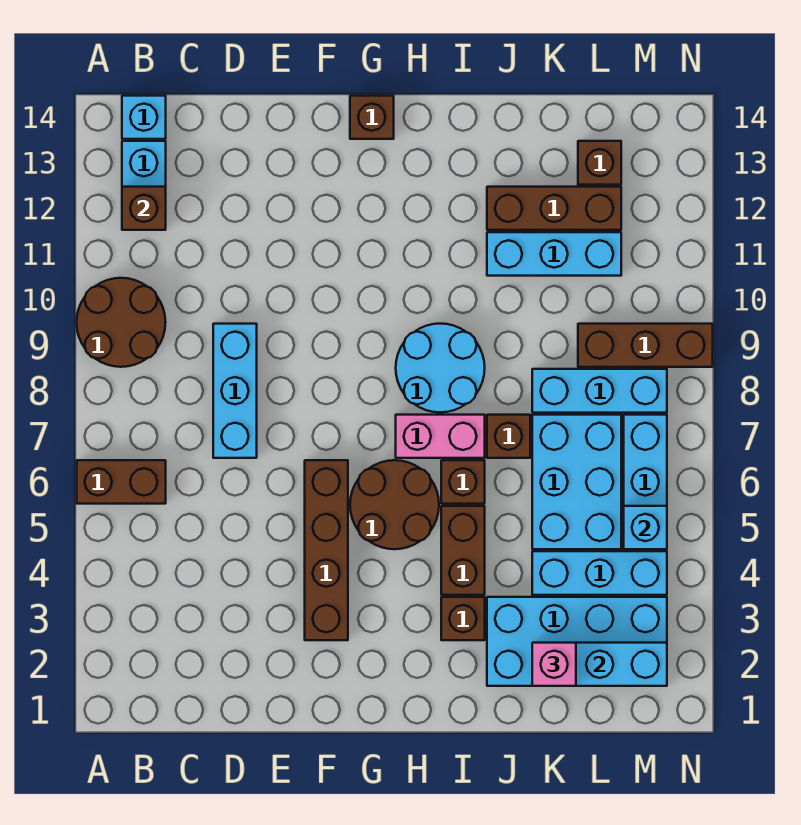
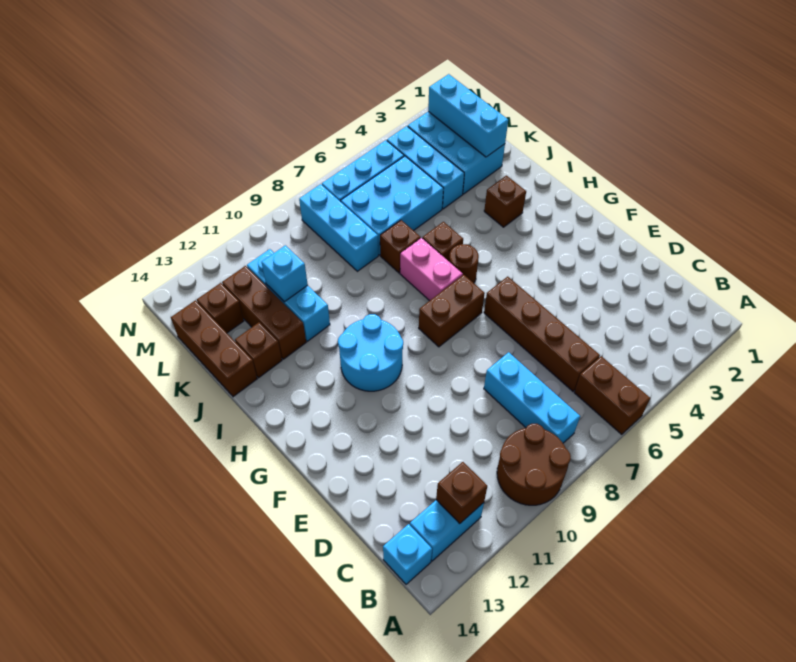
cyan 1x3 brick [213,324,257,458] -> cyan 1x3 brick turned to [484,352,580,443]
brown 1x4 brick [305,460,348,640] -> brown 1x4 brick turned to [484,277,600,391]
brown 2x2 round brick [350,460,439,549] -> brown 1x1 round brick [449,244,479,283]
brown 1x1 brick [350,96,394,139] -> brown 1x1 brick moved to [235,322,282,378]
cyan 2x2 round brick [396,324,485,412] -> cyan 2x2 round brick moved to [338,314,403,391]
brown 1x2 brick [441,506,485,595] -> brown 1x2 brick moved to [419,275,485,347]
cyan 2x4 brick [487,597,667,686] -> cyan 2x3 brick [408,112,505,194]
pink 1x1 brick [532,643,576,686] -> none
brown 1x3 brick [578,324,713,367] -> brown 1x3 brick moved to [171,300,257,397]
cyan 1x1 brick [624,506,667,549] -> cyan 1x1 brick moved to [262,245,308,302]

